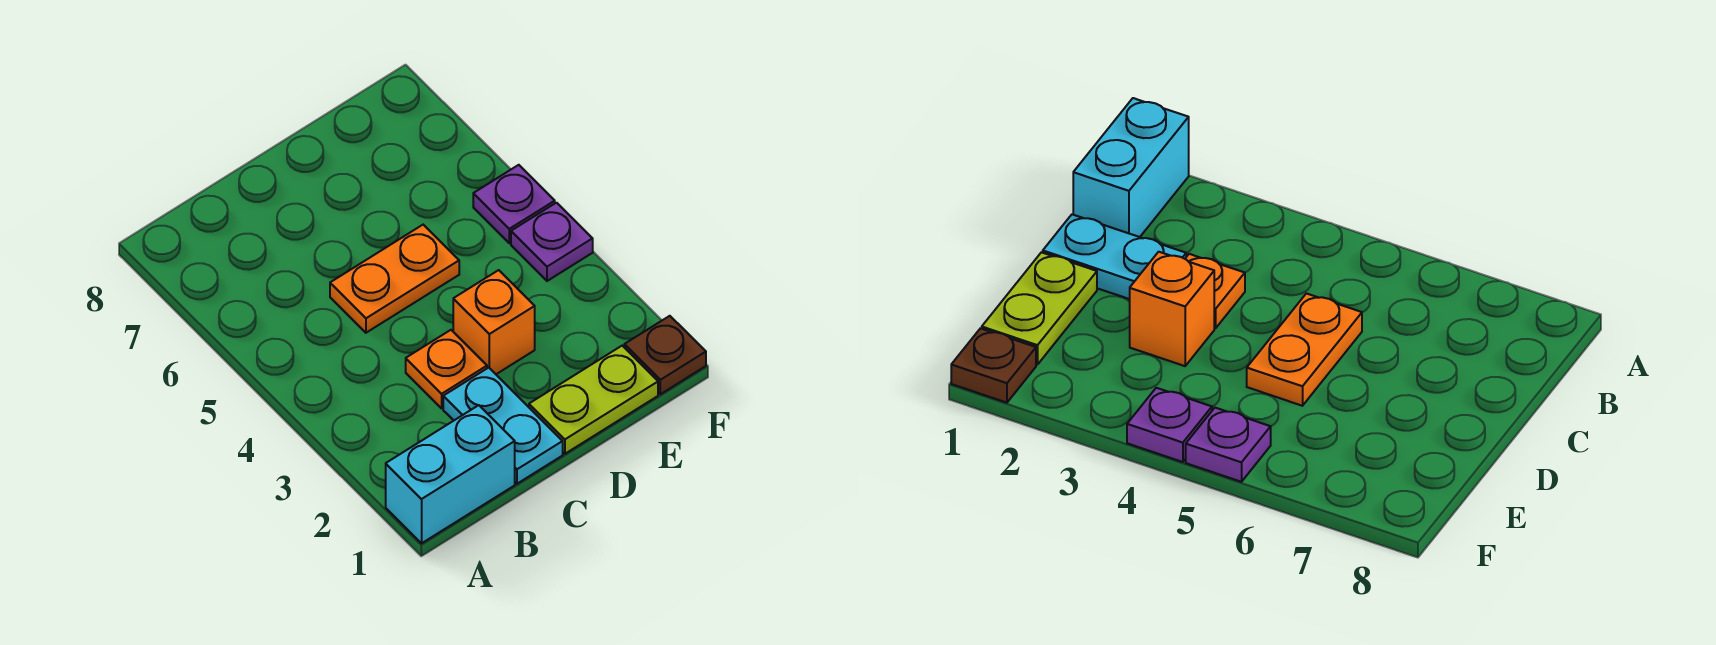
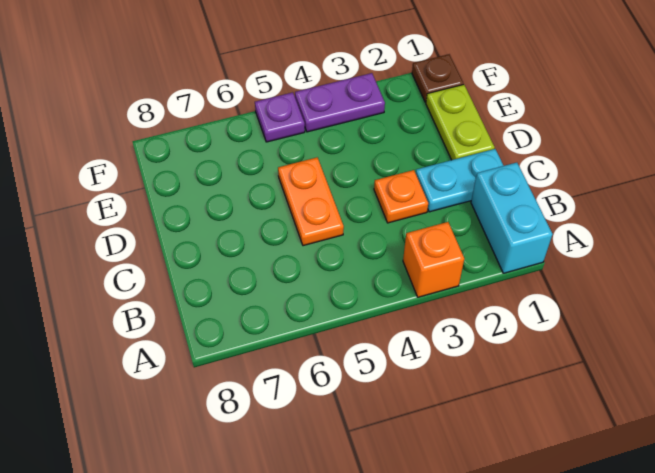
orange 1x1 brick [453,270,535,374] -> orange 1x1 brick moved to [403,222,464,297]
purple 1x1 plate [511,203,593,281] -> purple 1x2 plate [295,73,385,132]

